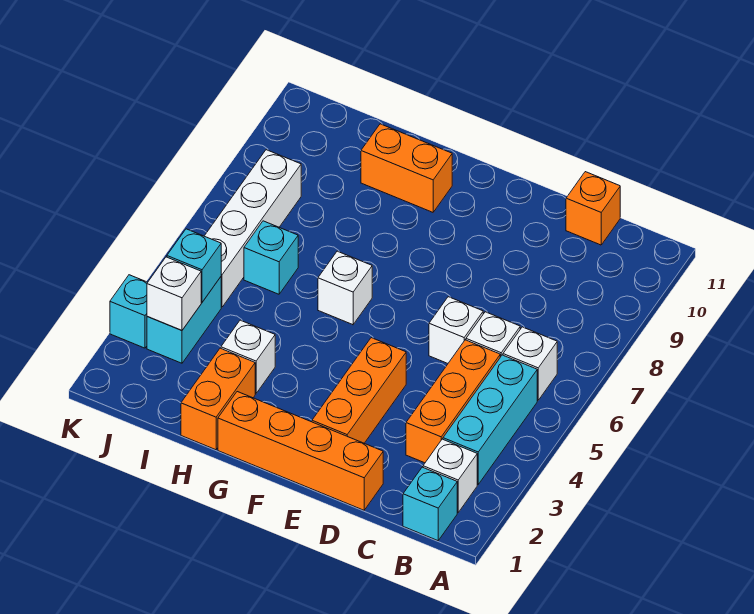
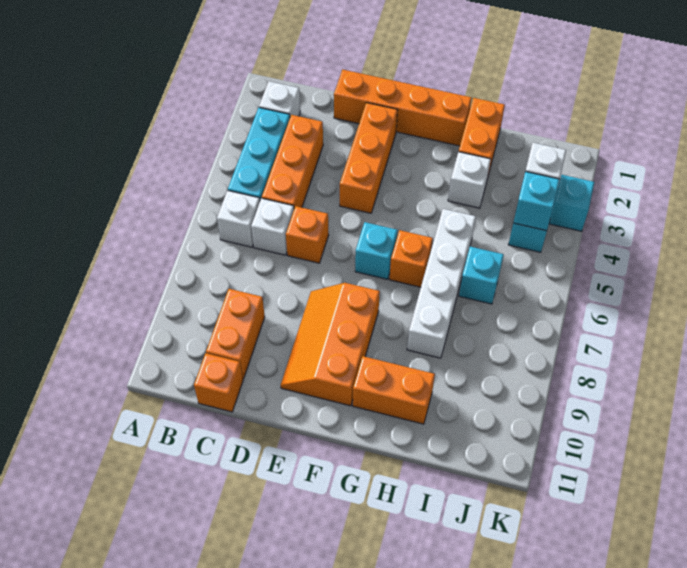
cyan 1x1 brick [403,467,457,541] -> cyan 1x1 brick moved to [355,222,398,279]
none -> orange 1x2 brick [206,289,265,379]
white 1x1 brick [429,297,483,363] -> orange 1x1 brick [286,206,329,263]
none -> orange 2x3 slope [281,283,380,406]
white 1x1 brick [318,251,372,325] -> orange 1x1 brick [390,230,433,287]
white 1x4 brick [205,150,301,307] -> white 1x4 brick moved to [407,209,476,358]

